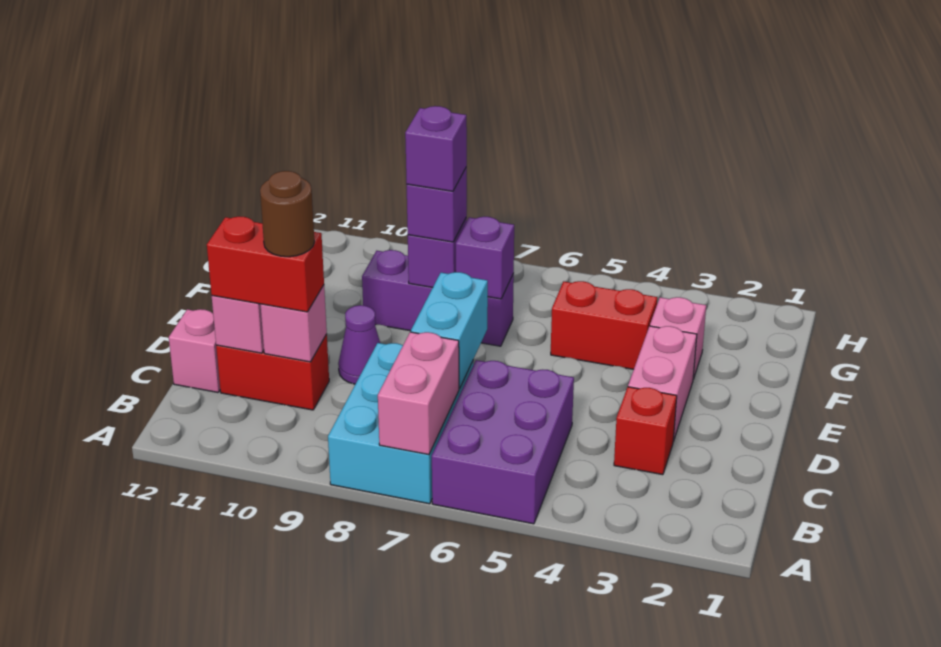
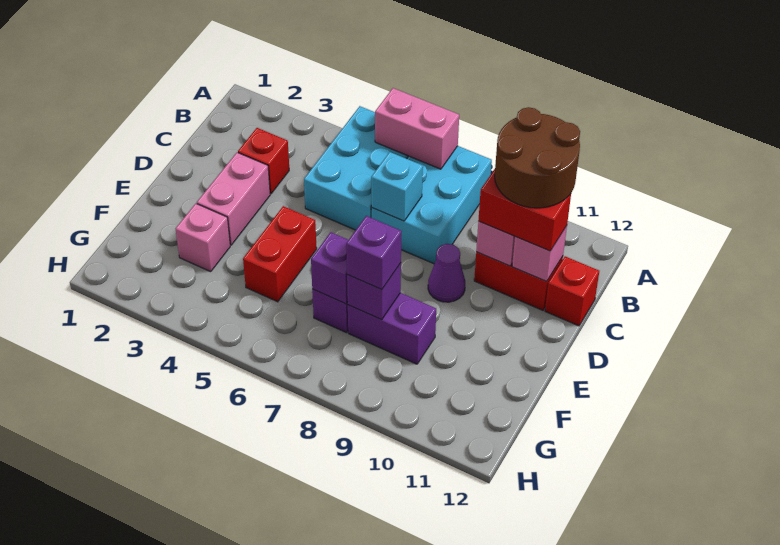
purple 2x3 brick [432,360,574,524] -> cyan 2x3 brick [304,106,409,230]
pink 1x2 brick [378,332,459,455] -> pink 1x2 brick turned to [375,88,459,169]
cyan 1x2 brick [411,272,488,389] -> cyan 1x1 brick [371,152,423,221]
brown 1x1 round brick [260,171,314,257] -> brown 2x2 round brick [495,107,580,208]
pink 1x1 brick [169,309,220,392] -> red 1x1 brick [545,256,599,326]
red 1x2 brick [551,281,657,369] -> red 1x2 brick turned to [243,206,317,302]
purple 1x1 brick [405,106,467,191] -> none

